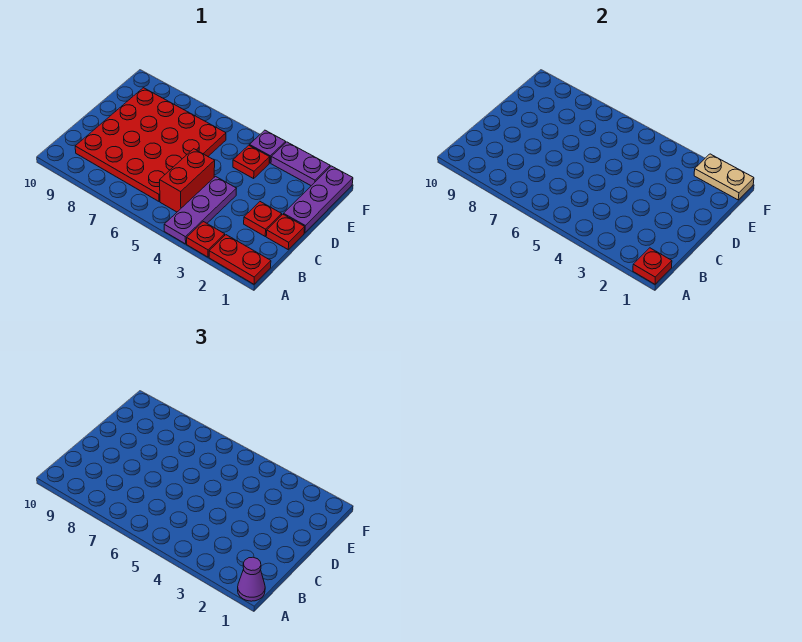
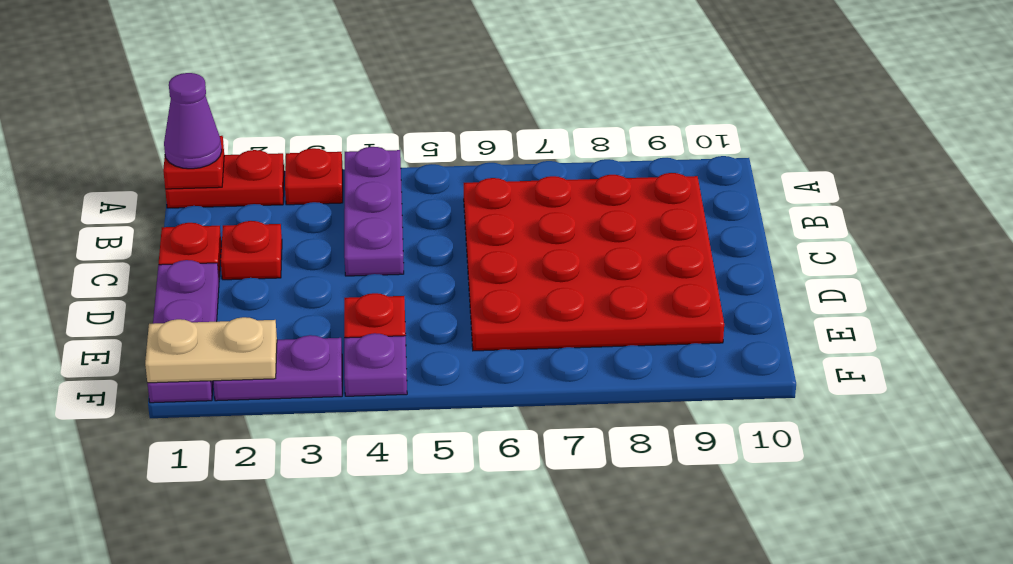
red 1x2 brick [160,149,215,212] -> none

